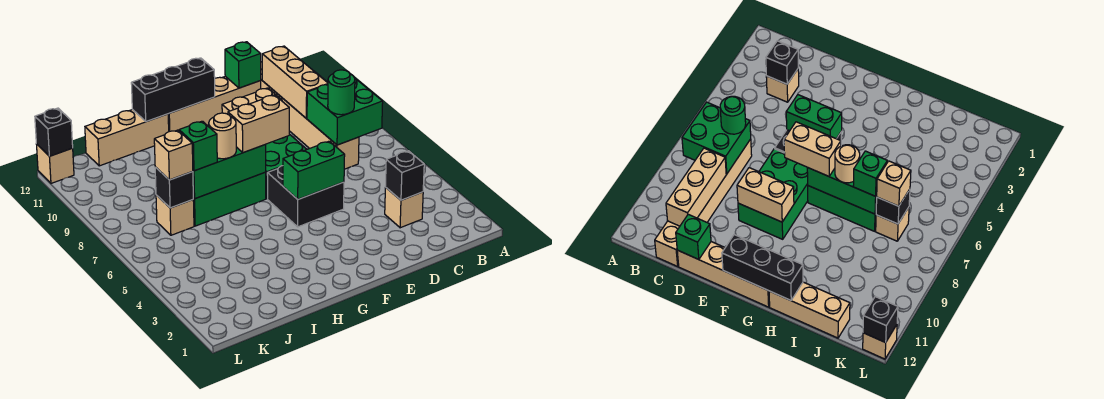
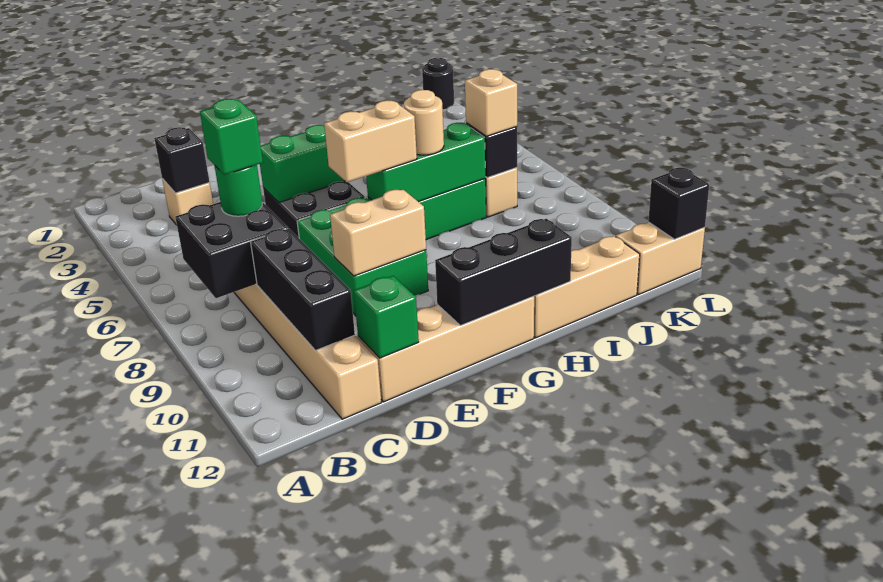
green 2x2 brick [307,79,383,145] -> black 2x2 brick [175,202,288,298]
tan 1x3 brick [262,46,328,118] -> black 1x3 brick [251,228,355,350]
green 1x1 brick [179,121,217,171] -> green 1x1 brick moved to [200,99,263,175]
none -> black 1x1 round brick [422,58,454,110]
tan 1x1 brick [36,144,74,183] -> tan 1x2 brick [616,222,705,295]

